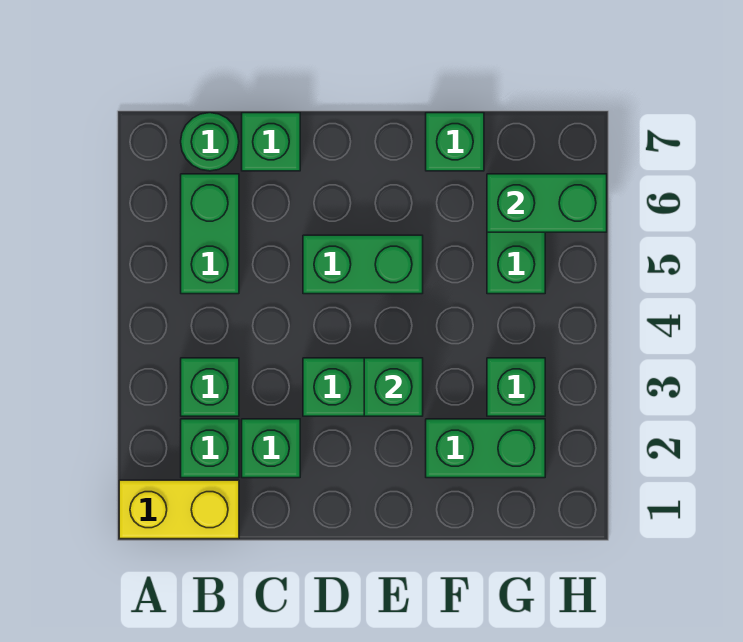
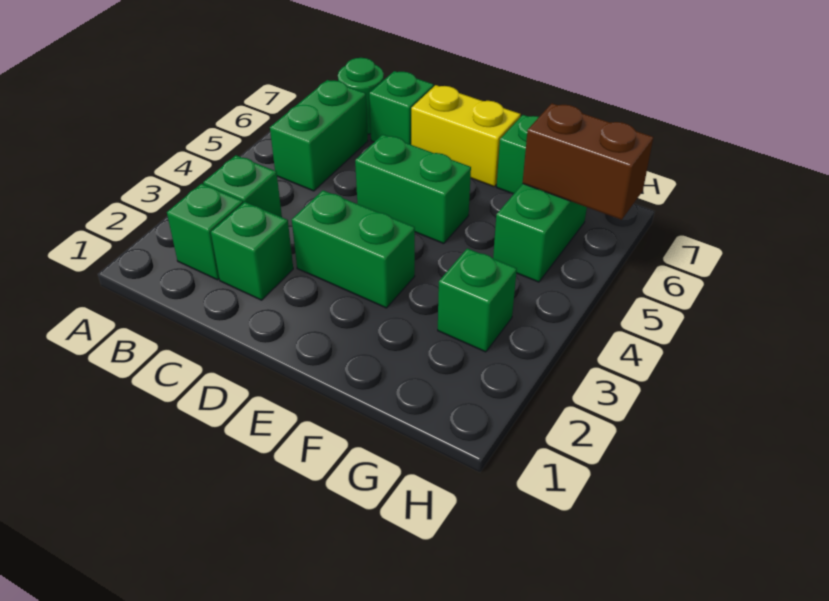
yellow 1x2 brick [119,480,239,539] -> yellow 1x2 brick moved to [411,85,521,187]
green 1x1 brick [364,358,423,416] -> none
green 1x2 brick [426,419,545,478] -> none
green 1x2 brick [487,174,607,232] -> brown 1x2 brick [523,103,653,220]

